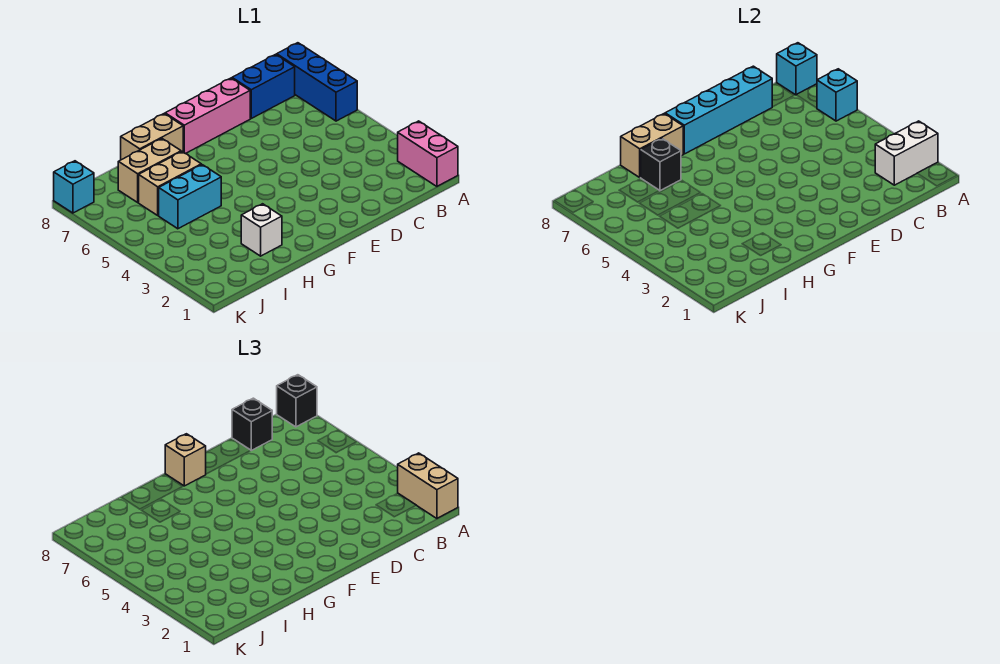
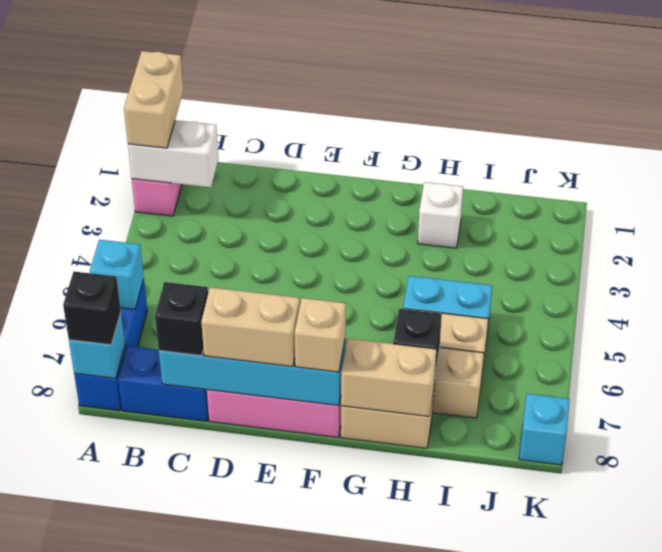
none -> tan 1x2 brick [201,287,300,367]

